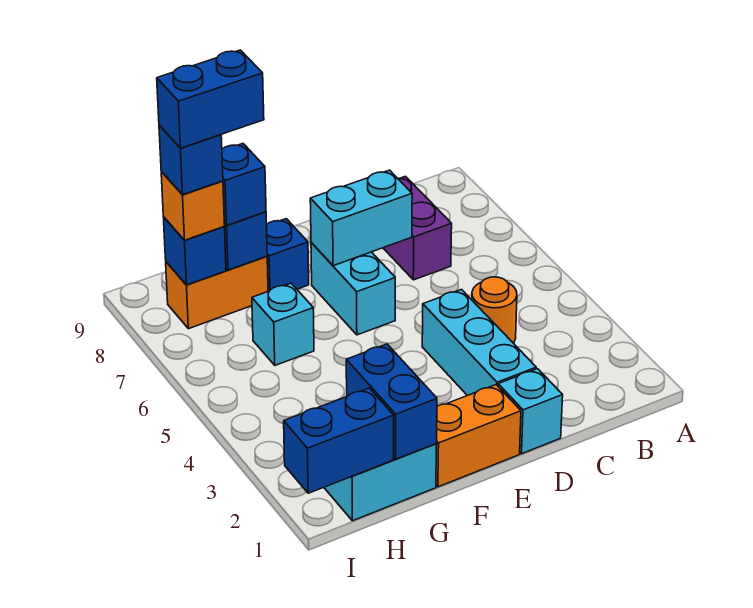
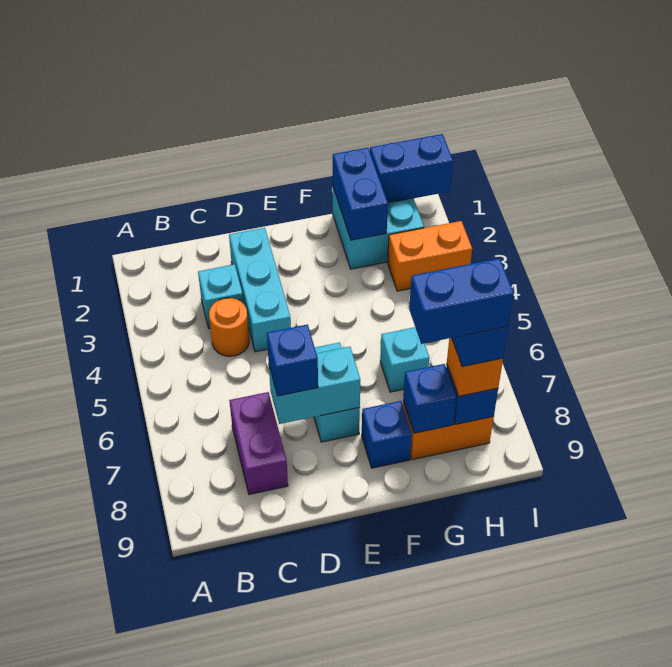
cyan 1x1 brick [498,369,563,454] -> cyan 1x1 brick moved to [198,264,243,328]
orange 1x2 brick [436,385,521,487] -> orange 1x2 brick moved to [388,221,472,291]
blue 1x1 brick [222,144,266,225] -> blue 1x1 brick moved to [267,324,318,396]

